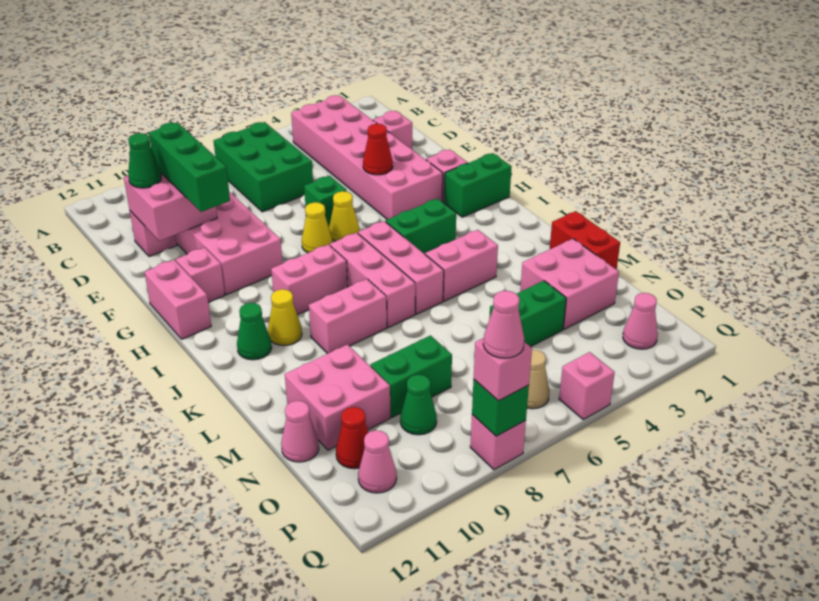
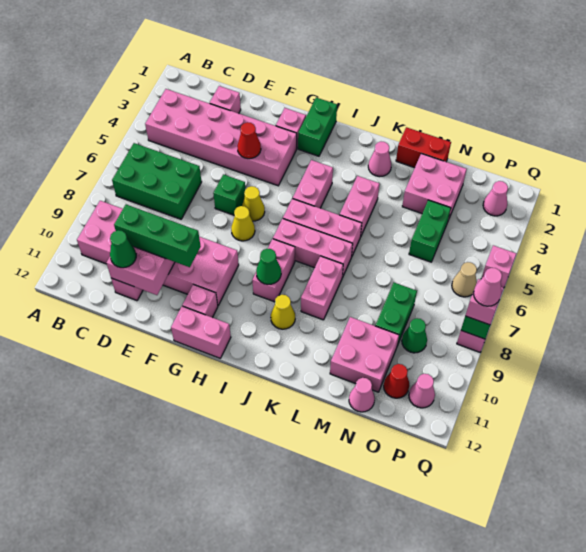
green 1x2 brick [386,199,456,254] -> pink 1x2 brick [293,160,333,208]
green 1x1 cone [237,303,272,360] -> green 1x1 cone moved to [256,249,281,284]
none -> pink 1x1 cone [368,142,391,177]

